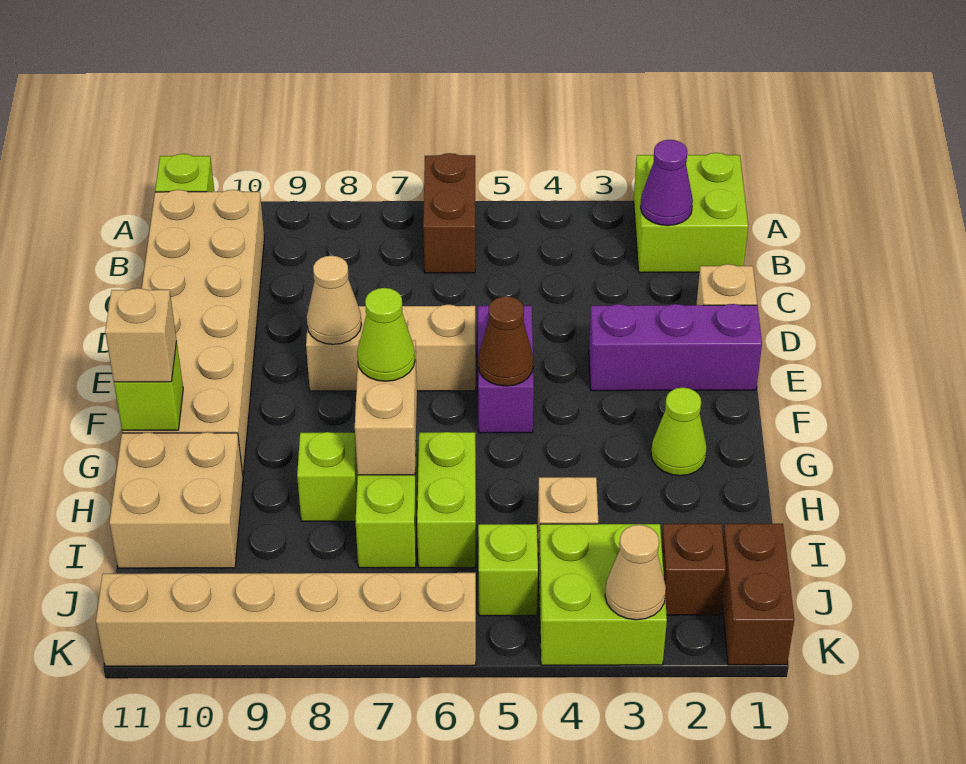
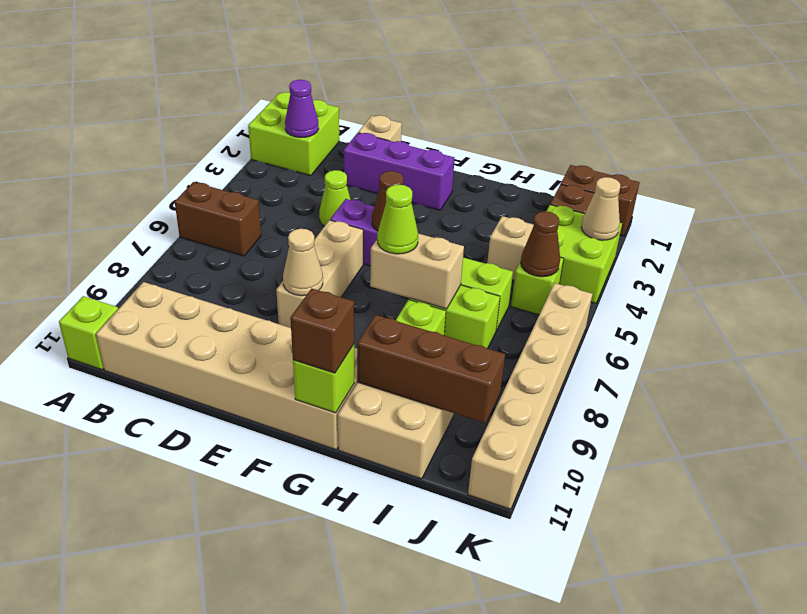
purple 1x3 brick [589,304,762,391] -> purple 1x3 brick turned to [344,133,455,210]
lime 1x1 cone [651,387,707,476] -> lime 1x1 cone moved to [319,170,351,226]
tan 1x1 brick [105,288,177,382] -> brown 1x1 brick [290,289,354,373]
none -> brown 1x3 brick [357,315,505,423]
none -> brown 1x1 cone [521,211,560,277]

